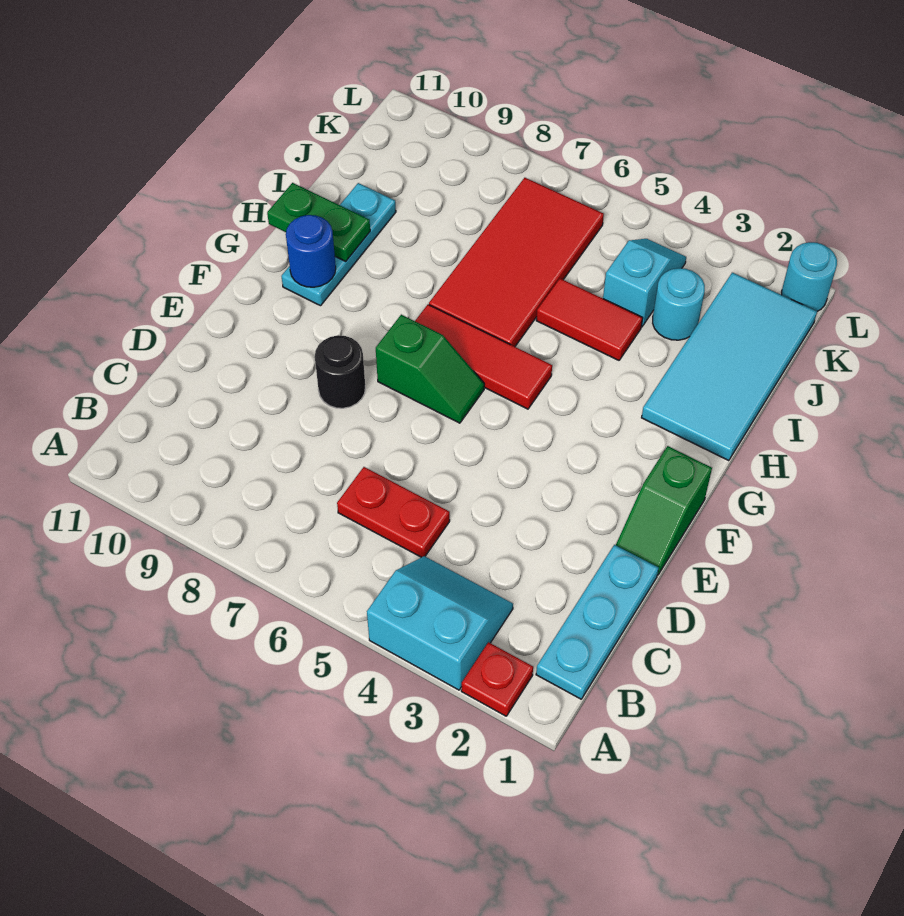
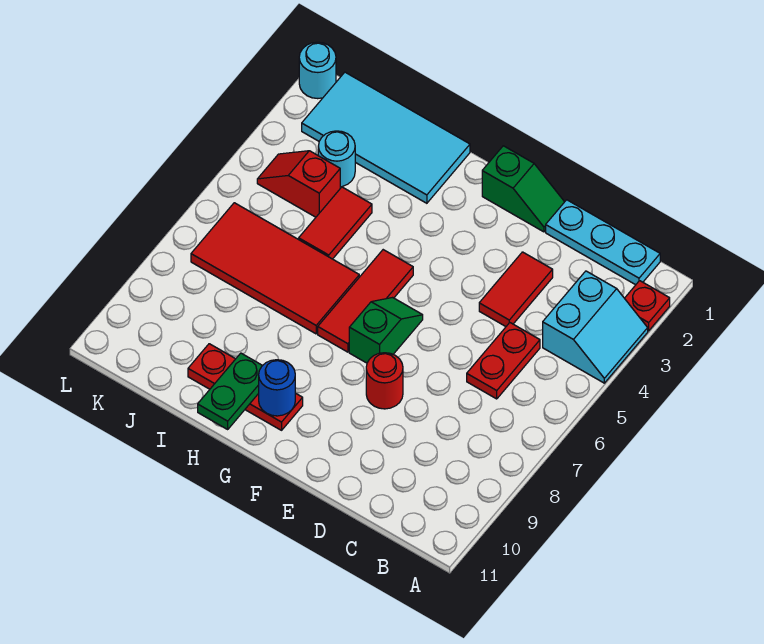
cyan 2x2 slope [367,556,513,690] -> cyan 2x2 slope turned to [543,271,648,383]
none -> red 1x2 tile [479,252,553,326]
black 1x1 round brick [315,335,365,408] -> red 1x1 round brick [366,353,403,409]
cyan 1x3 plate [281,183,396,306] -> red 1x3 plate [188,344,303,430]
cyan 1x2 slope [603,239,686,327] -> red 1x2 slope [257,151,340,217]

